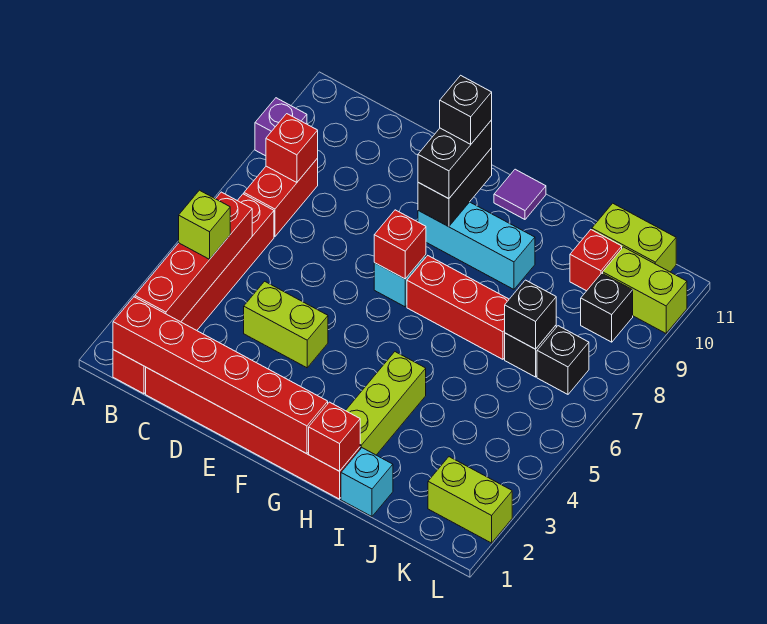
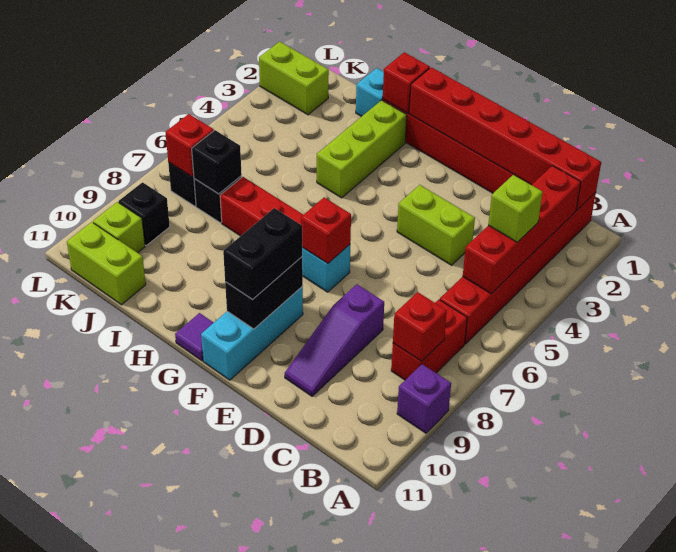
none -> purple 1x3 slope [285,284,384,396]
cyan 1x3 brick [418,202,535,289] -> cyan 1x3 brick turned to [201,286,303,380]
black 1x1 brick [440,75,492,144] -> none
red 1x1 brick [570,230,622,291] -> red 1x1 brick moved to [166,114,214,177]
lime 1x2 brick [603,247,687,333] -> lime 1x1 brick [93,202,145,253]

